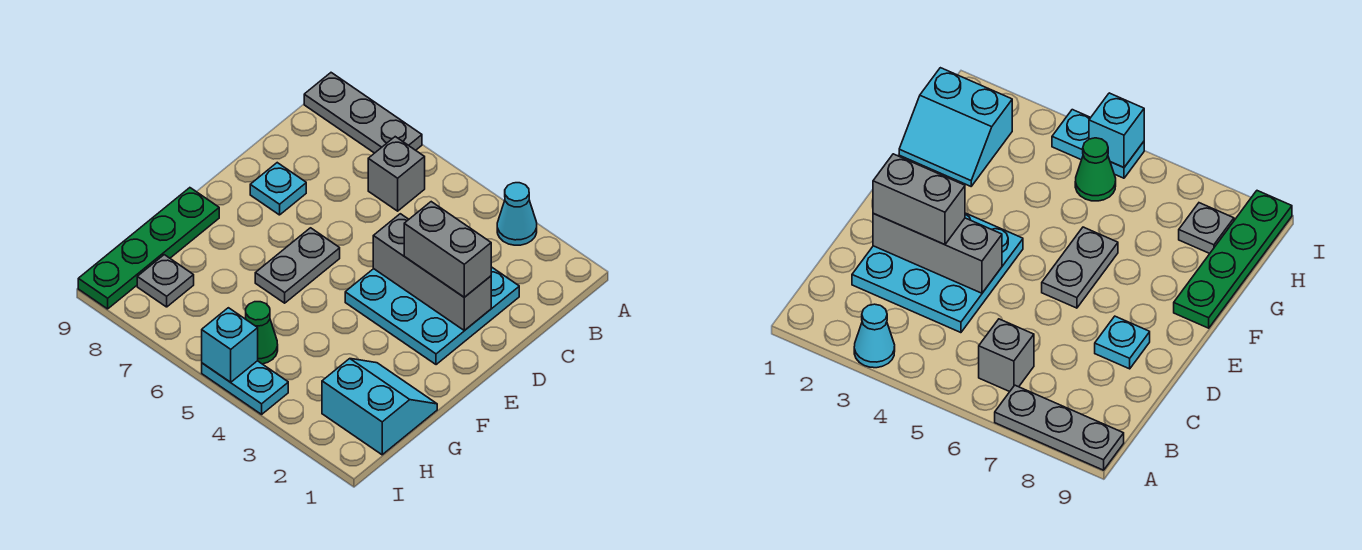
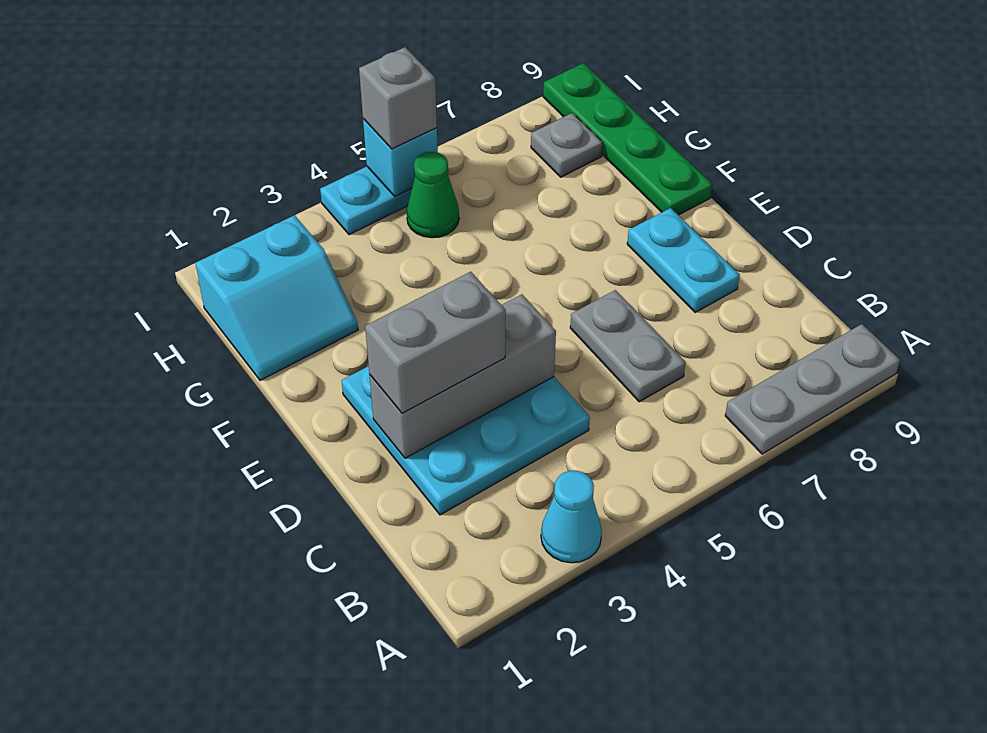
grey 1x1 brick [368,137,425,211] -> grey 1x1 brick moved to [359,47,437,149]
cyan 1x1 plate [250,163,306,215] -> cyan 1x2 plate [627,208,740,312]
grey 1x2 plate [255,228,340,303] -> grey 1x2 plate moved to [570,290,686,402]

